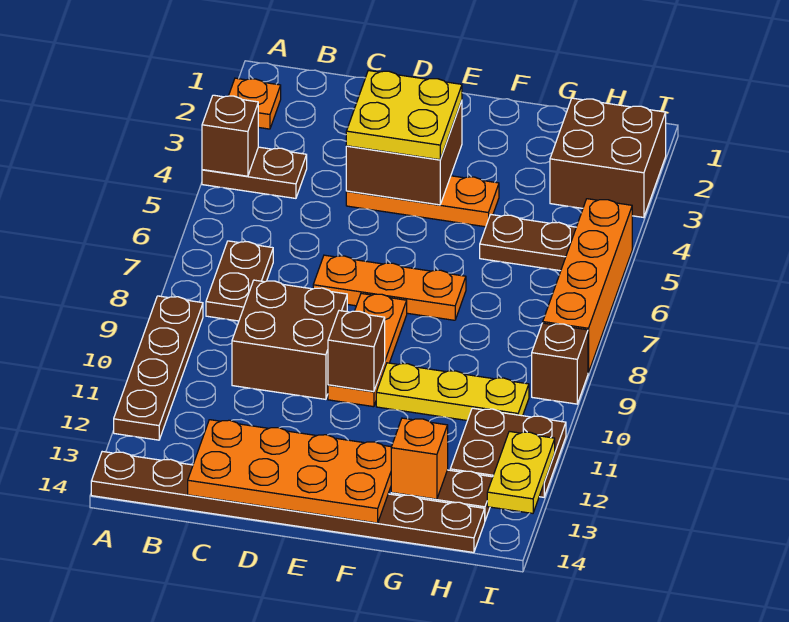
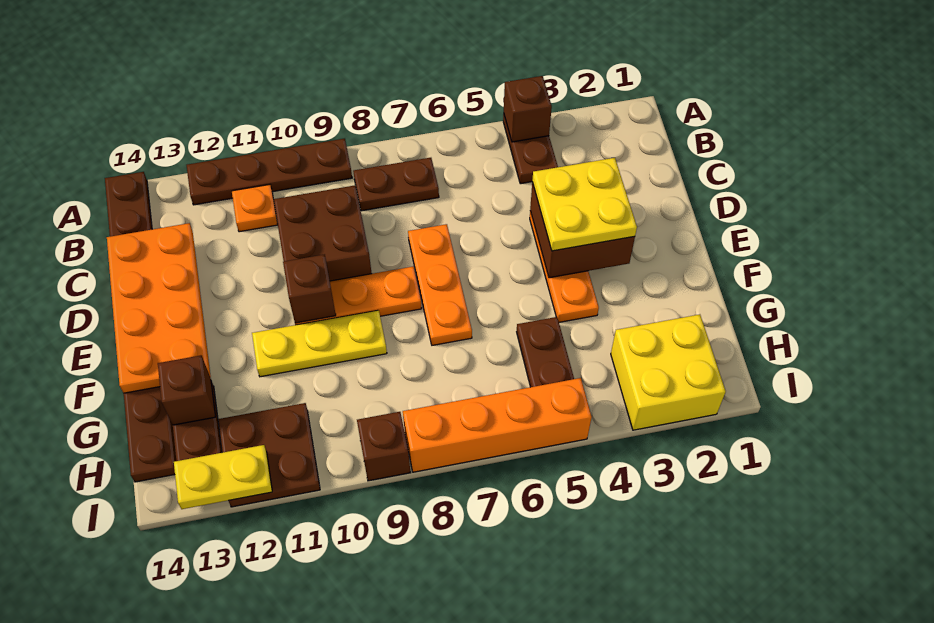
orange 1x1 plate [229,78,281,129] -> orange 1x1 plate moved to [232,185,278,232]
yellow 1x3 plate [376,363,529,421] -> yellow 1x3 plate turned to [252,310,387,377]
orange 1x1 brick [391,418,448,499] -> brown 1x1 brick [158,355,216,425]
brown 2x2 brick [550,98,666,218] -> yellow 2x2 brick [611,314,726,430]

